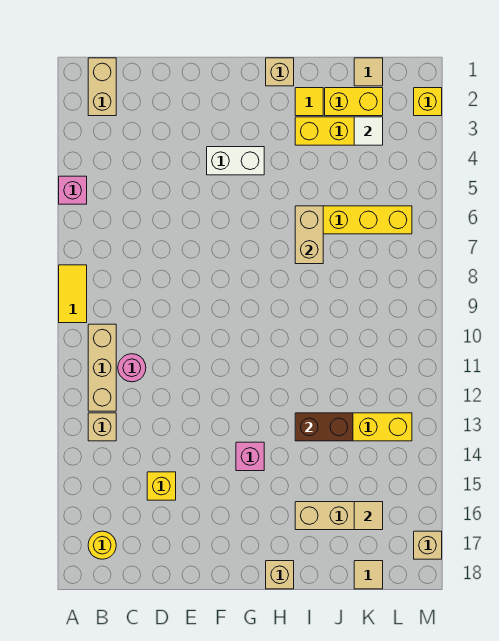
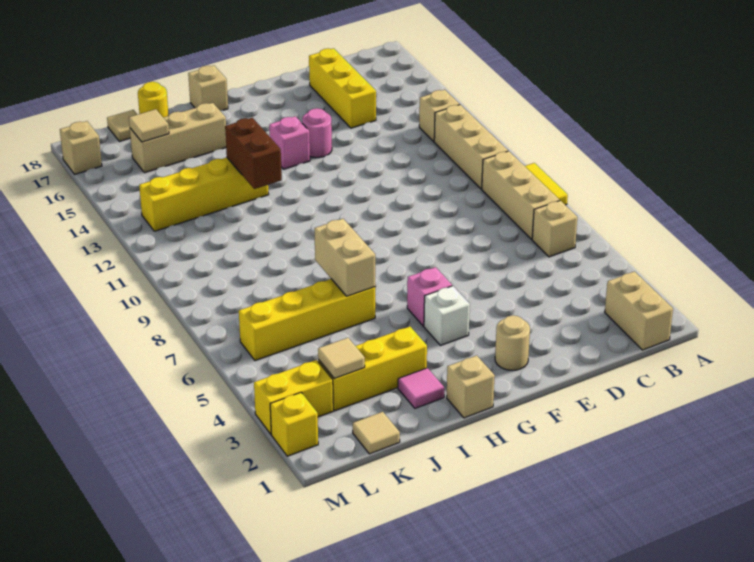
pink 1x1 brick [59,176,87,204] -> pink 1x1 brick moved to [407,267,452,326]
none -> tan 1x1 brick [532,201,577,257]
none -> tan 1x3 brick [482,151,560,239]
yellow 1x1 round brick [88,531,116,559] -> yellow 1x1 round brick moved to [138,82,169,117]
pink 1x1 round brick [118,354,146,382] -> pink 1x1 round brick moved to [302,108,332,158]
yellow 1x1 brick [147,472,176,500] -> yellow 1x3 brick [309,48,376,128]
none -> tan 1x1 round brick [495,315,530,370]
white 1x2 brick [207,147,264,175] -> white 1x1 brick [424,286,470,346]
yellow 1x1 tile [295,88,323,116] -> pink 1x1 tile [398,368,444,408]
brown 1x2 brick [295,413,353,441] -> brown 1x2 brick turned to [225,118,282,189]
yellow 1x2 brick [325,88,383,116] -> yellow 1x2 brick moved to [254,360,333,434]
white 1x1 tile [354,117,383,145] -> tan 1x1 tile [318,338,365,379]

